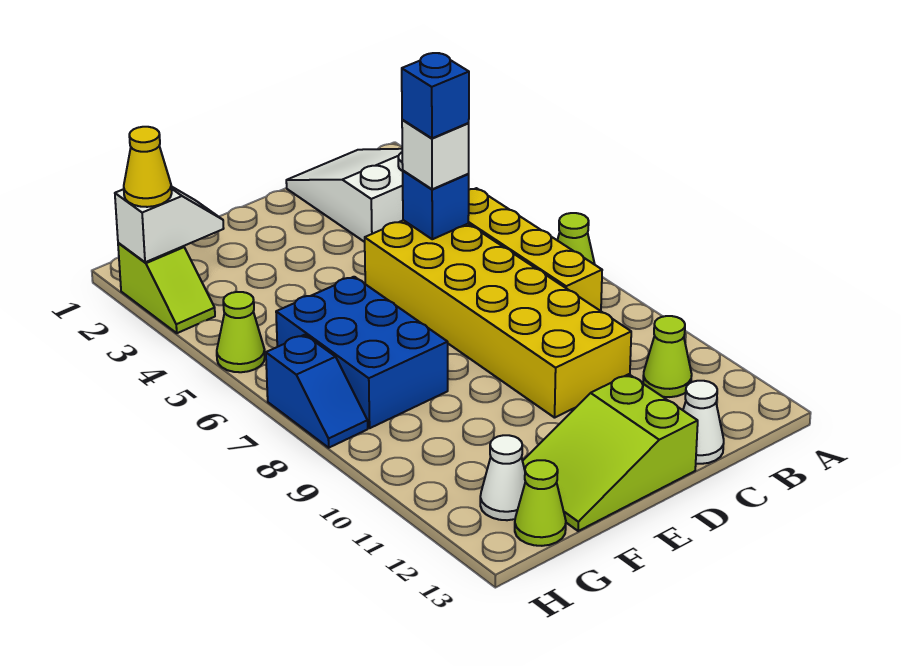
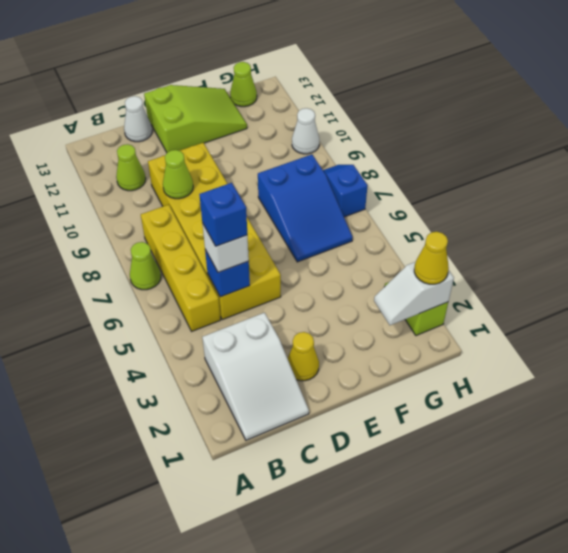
none -> yellow 1x1 cone [288,332,319,381]
blue 2x3 brick [276,277,448,428] -> blue 2x3 slope [258,155,353,262]
white 1x1 cone [480,435,525,520] -> white 1x1 cone moved to [292,108,319,154]
lime 1x1 cone [217,292,265,372] -> lime 1x1 cone moved to [163,150,193,199]

